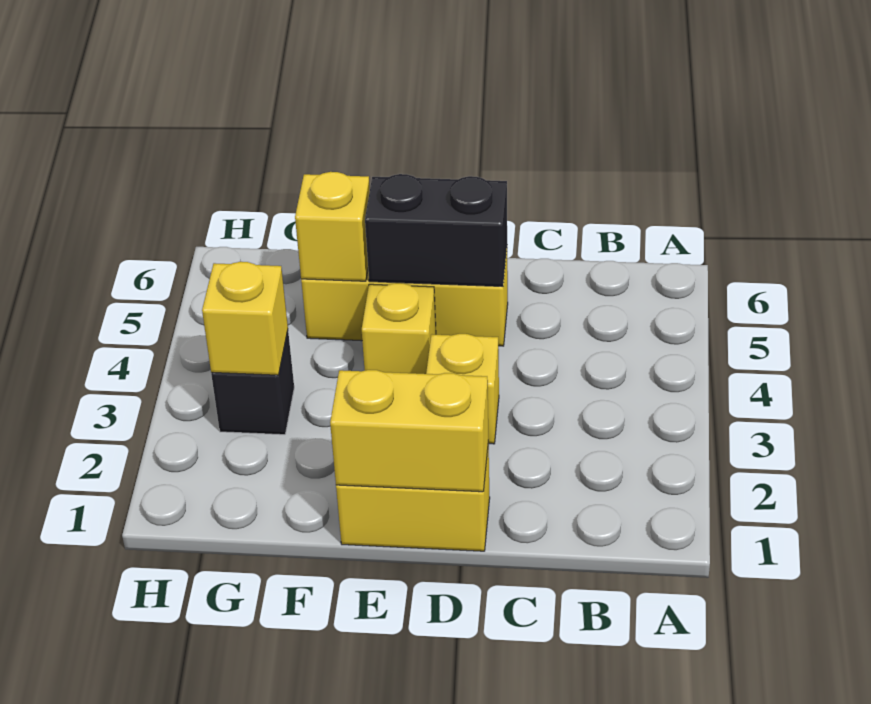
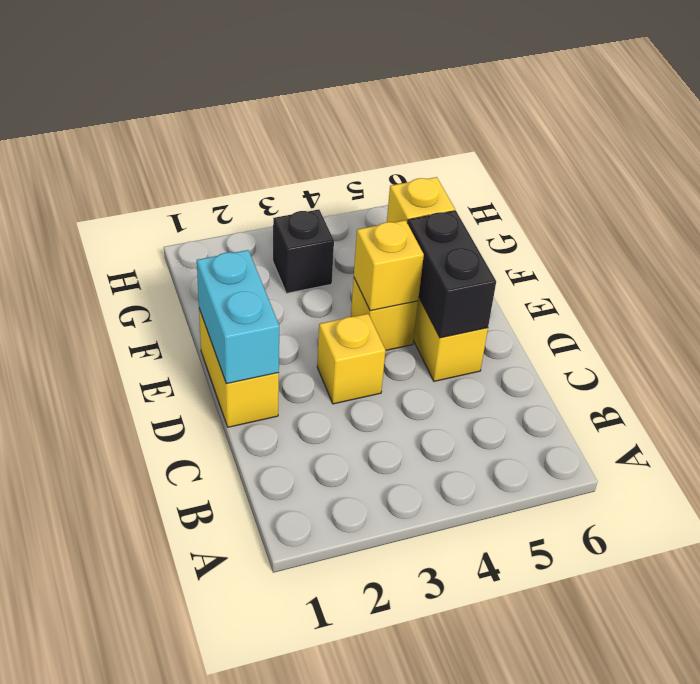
yellow 1x2 brick [330,370,488,492] -> cyan 1x2 brick [197,250,279,384]
yellow 1x1 brick [202,262,288,375] -> yellow 1x1 brick moved to [354,220,424,311]

